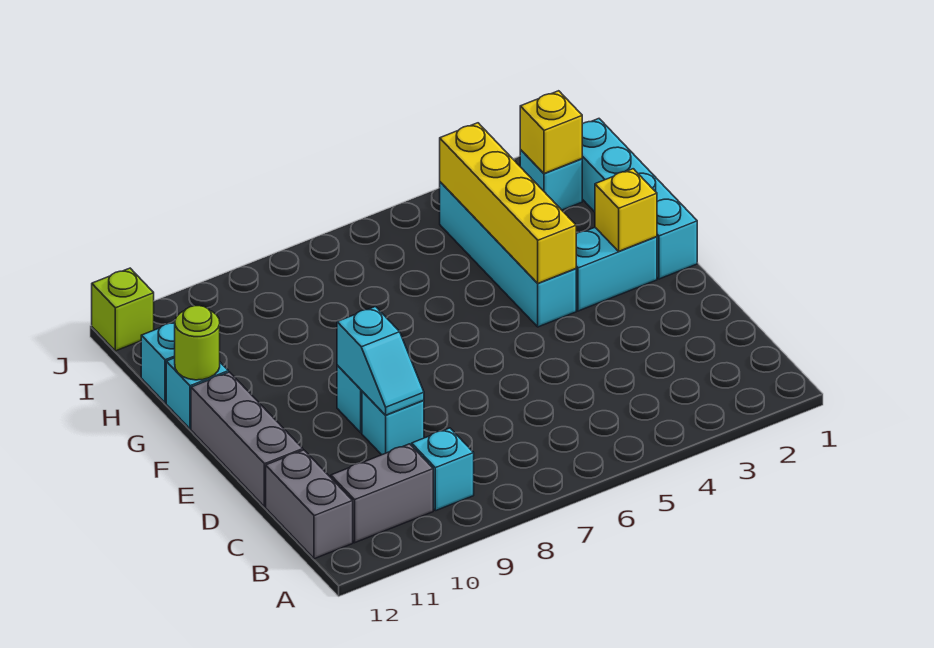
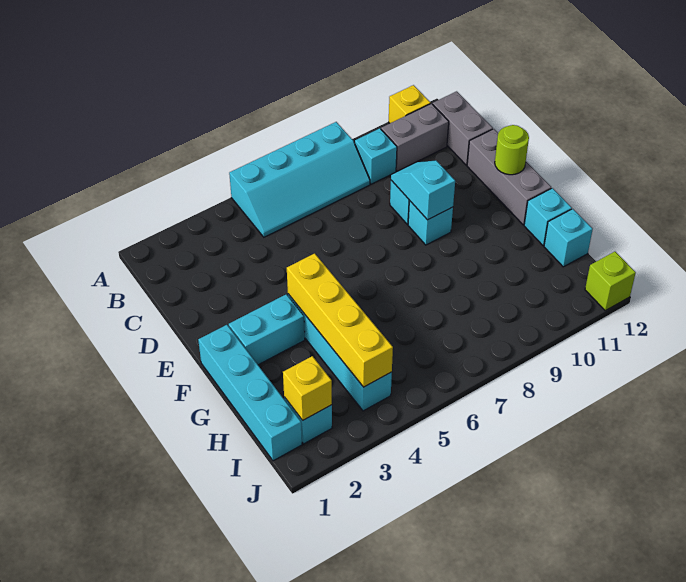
none -> cyan 2x4 slope [229,122,370,237]
yellow 1x1 brick [595,169,657,251] -> yellow 1x1 brick moved to [389,85,431,123]
lime 1x1 round brick [175,306,220,380] -> lime 1x1 round brick moved to [495,125,529,175]

